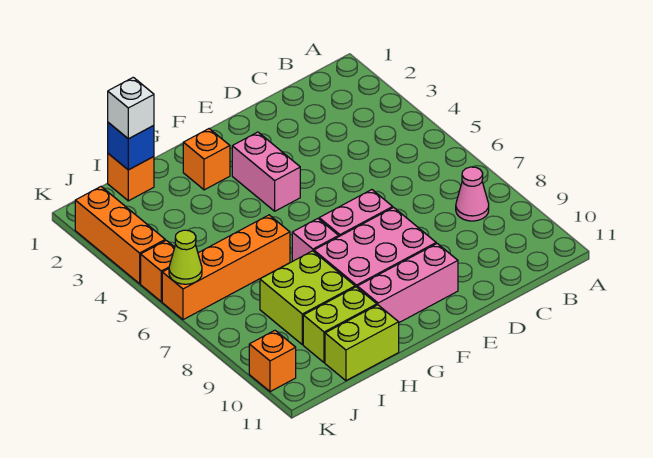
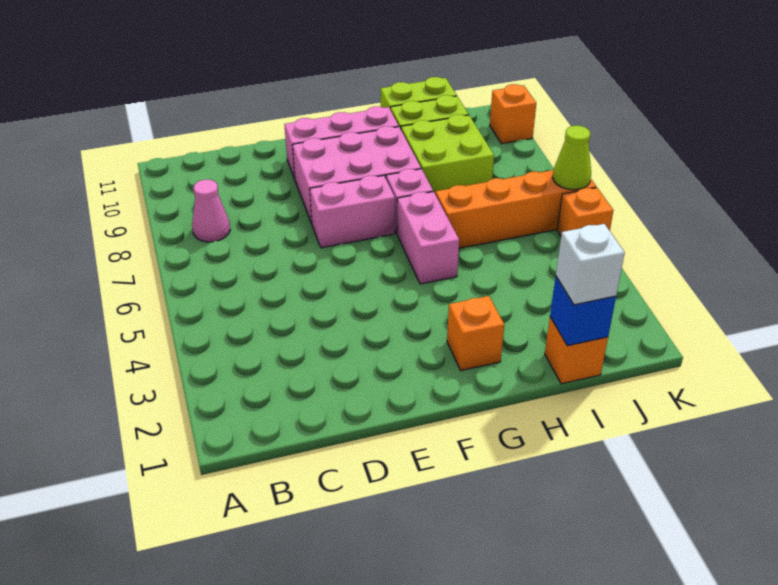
pink 1x2 brick [232,132,300,211] -> pink 1x2 brick moved to [397,192,459,284]
orange 1x3 brick [75,187,165,284] -> none

